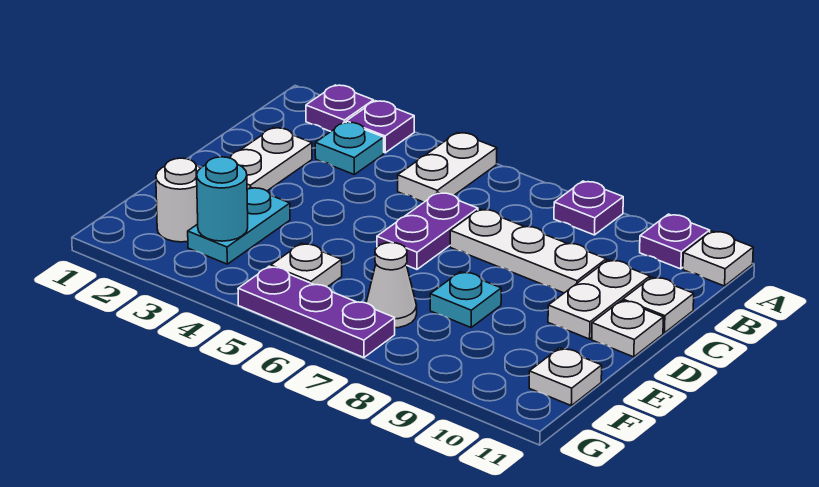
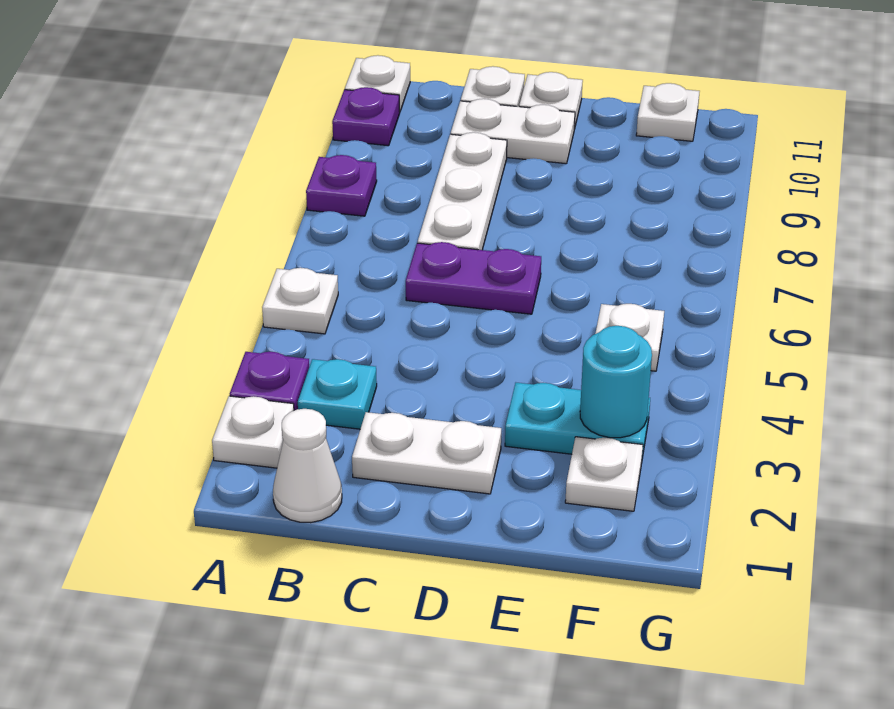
purple 1x1 plate [306,85,374,131] -> white 1x1 plate [212,396,294,468]
white 1x2 plate [398,133,497,202] -> white 1x1 plate [262,268,338,334]
cyan 1x1 plate [430,272,501,327] -> none
white 1x1 round brick [156,158,200,242] -> white 1x1 plate [565,437,643,511]
white 1x1 cone [366,243,417,328] -> white 1x1 cone moved to [273,409,342,523]
purple 1x3 plate [238,266,395,358] -> none

